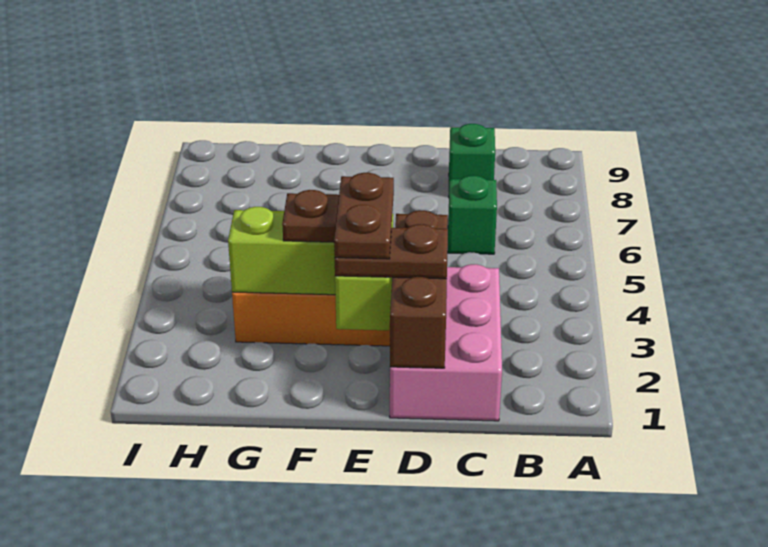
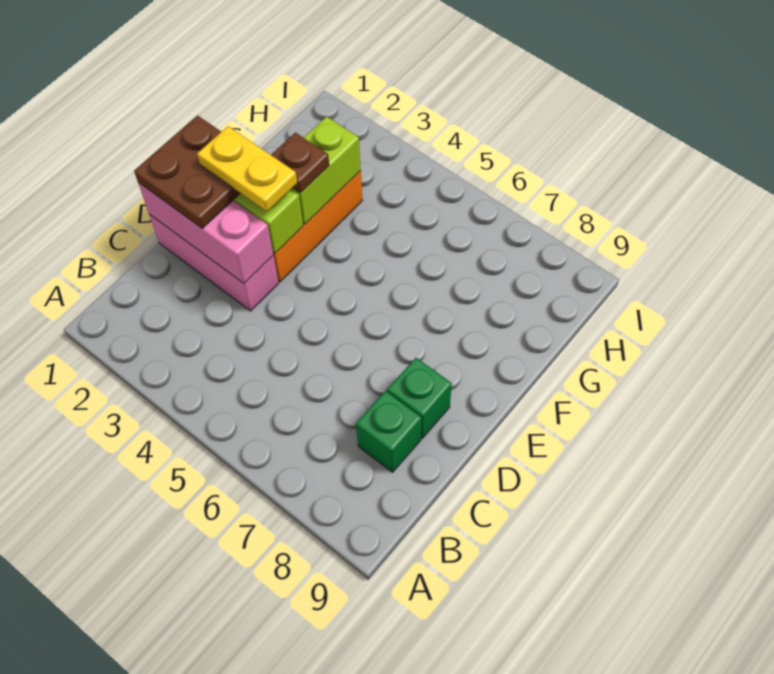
pink 2x3 brick [390,264,502,421] -> pink 1x3 brick [149,214,279,311]
green 1x1 brick [448,176,497,254] -> green 1x1 brick moved to [387,358,452,438]
brown 1x3 brick [390,210,448,368] -> pink 1x3 brick [138,182,273,283]
brown 1x2 plate [335,224,448,279] -> brown 2x2 plate [134,116,240,228]
brown 1x2 plate [334,173,394,259] -> yellow 1x2 plate [197,126,297,211]

